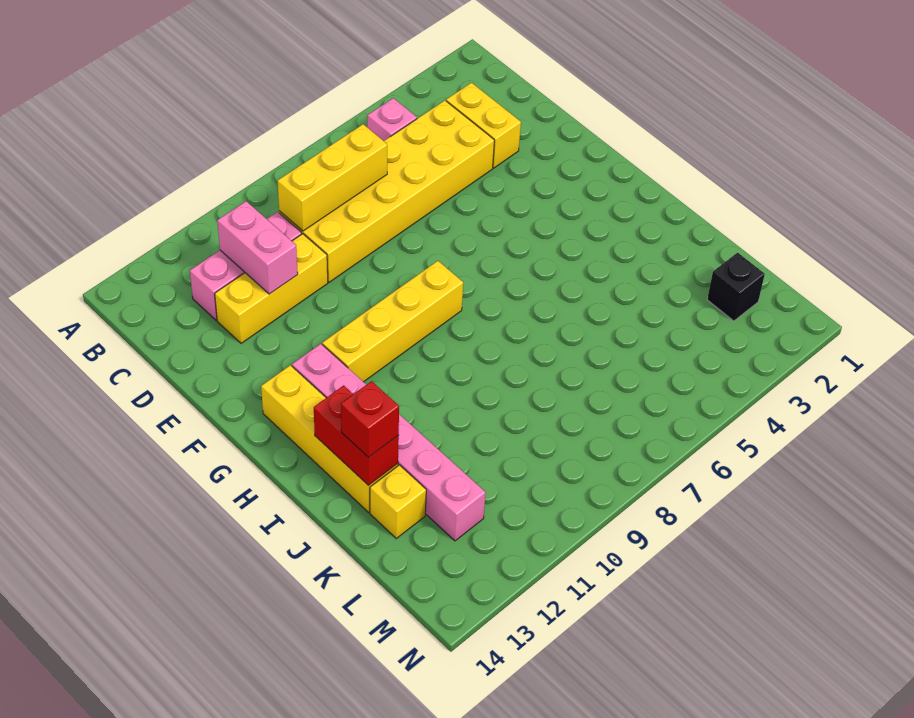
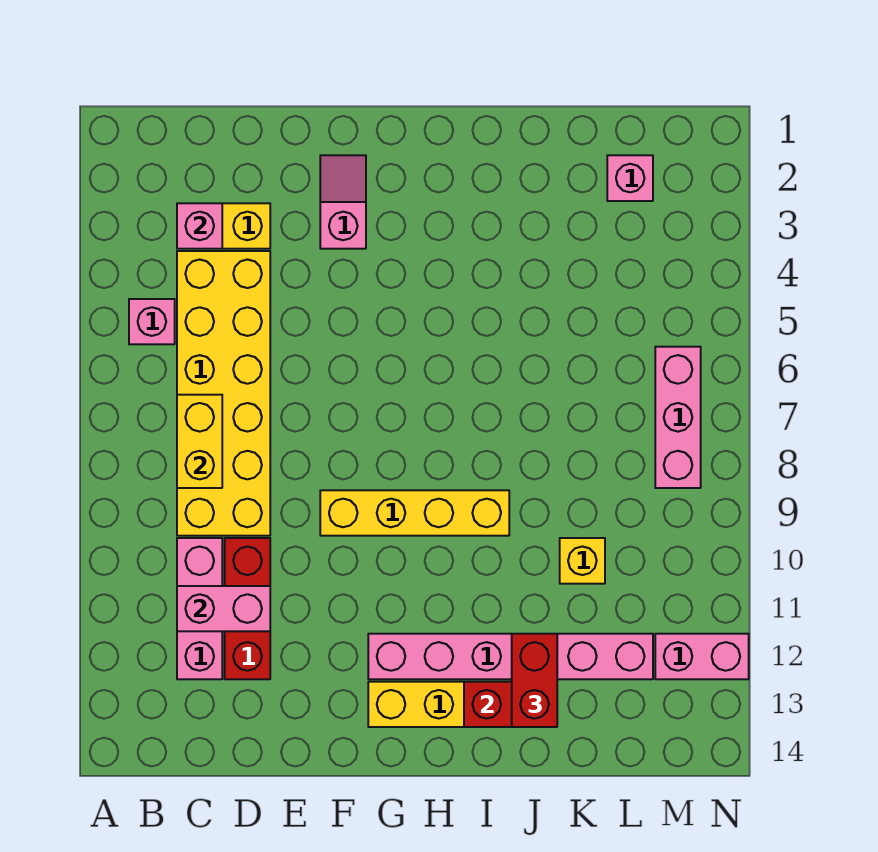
none -> pink 1x1 brick [177,203,222,249]
yellow 1x3 brick [278,124,387,231] -> yellow 1x2 brick [177,395,222,488]
yellow 1x3 brick [215,234,328,343] -> red 1x3 brick [225,538,270,679]
none -> pink 1x2 slope [320,155,366,249]
yellow 1x4 brick [322,261,463,382] -> yellow 1x4 brick turned to [320,490,509,536]
red 1x1 brick [341,381,399,457] -> red 1x2 brick [512,634,557,727]
yellow 1x1 brick [370,465,426,538] -> yellow 1x1 brick moved to [560,538,605,584]
black 1x1 brick [707,253,765,321] -> pink 1x1 brick [607,155,653,201]
none -> pink 1x3 brick [655,347,701,488]
none -> pink 1x2 brick [655,634,749,679]

